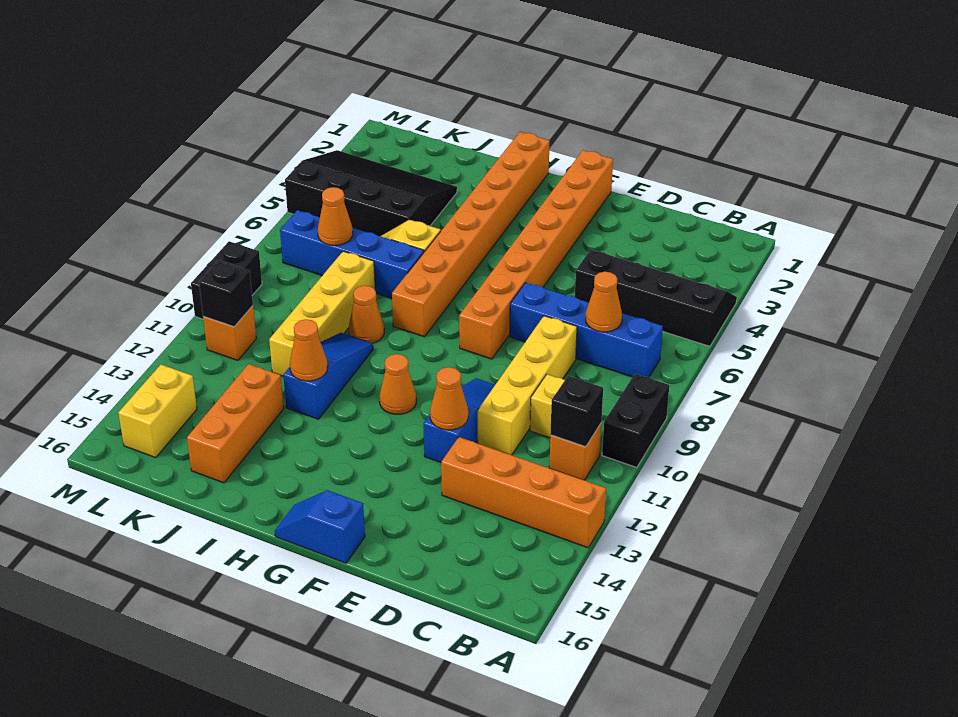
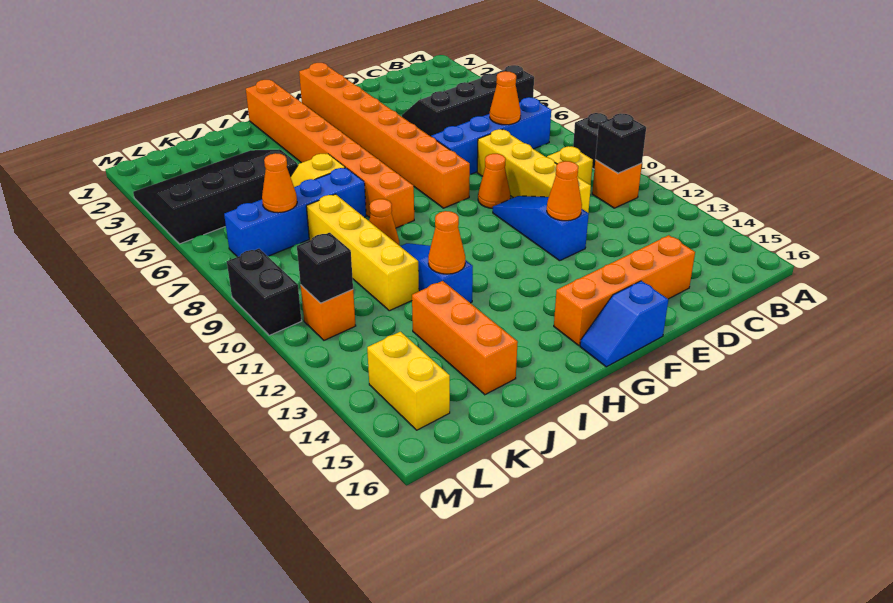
orange 1x4 brick [441,437,606,548] -> orange 1x4 brick moved to [554,235,695,346]
orange 1x1 cone [380,354,416,414] -> orange 1x1 cone moved to [478,154,510,208]

